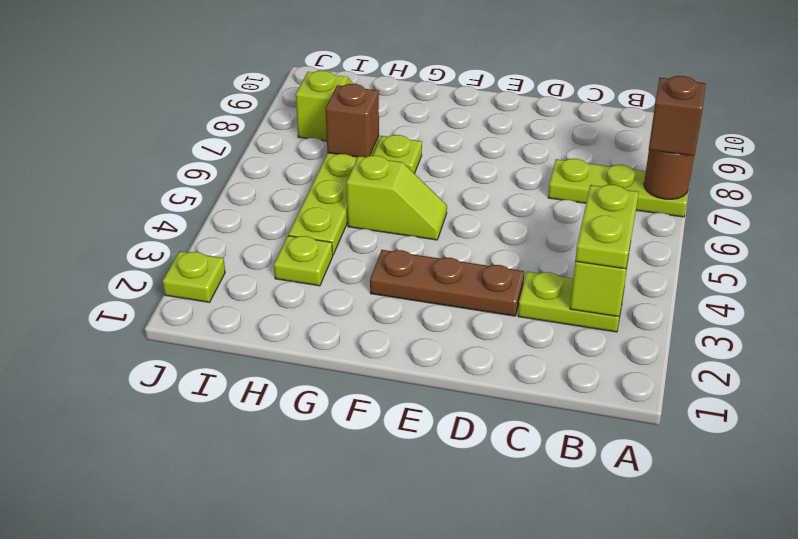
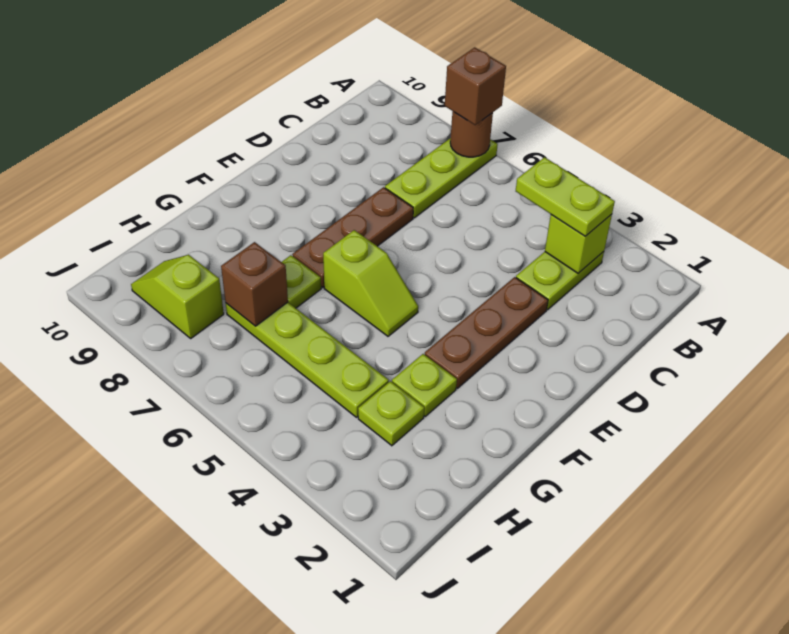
none -> brown 1x3 plate [292,187,413,288]
lime 1x2 slope [347,156,447,240] -> lime 1x2 slope turned to [323,230,418,336]
lime 1x1 plate [163,251,225,302] -> lime 1x1 plate moved to [392,354,457,416]

